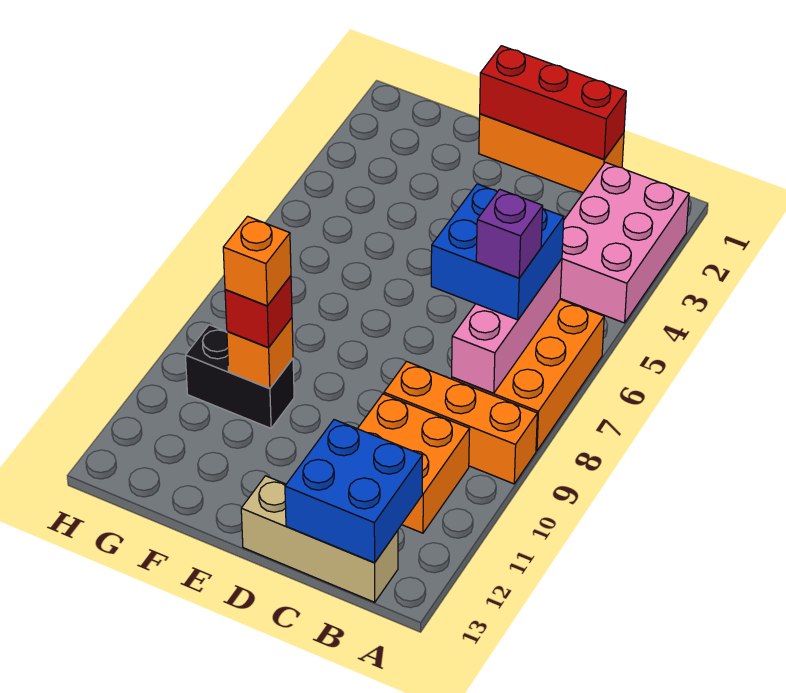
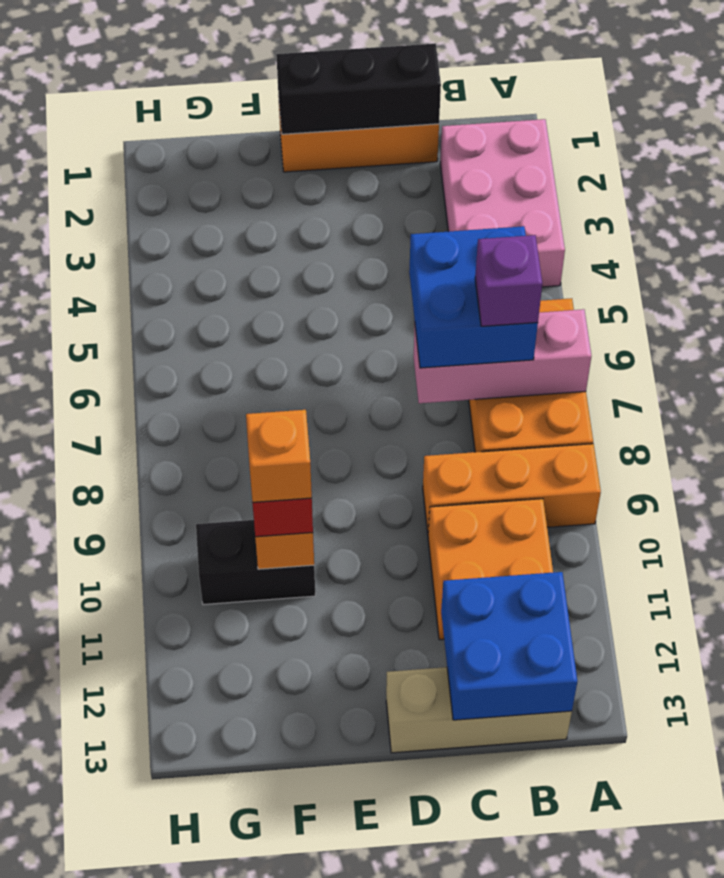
pink 1x3 brick [452,259,562,393] -> pink 1x3 brick turned to [414,309,591,403]
red 1x3 brick [480,46,626,159] -> black 1x3 brick [276,44,441,134]

